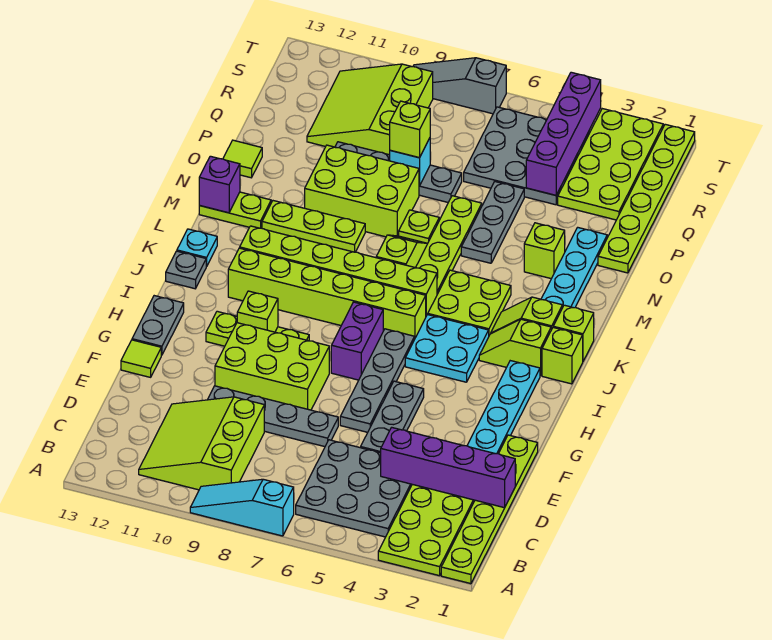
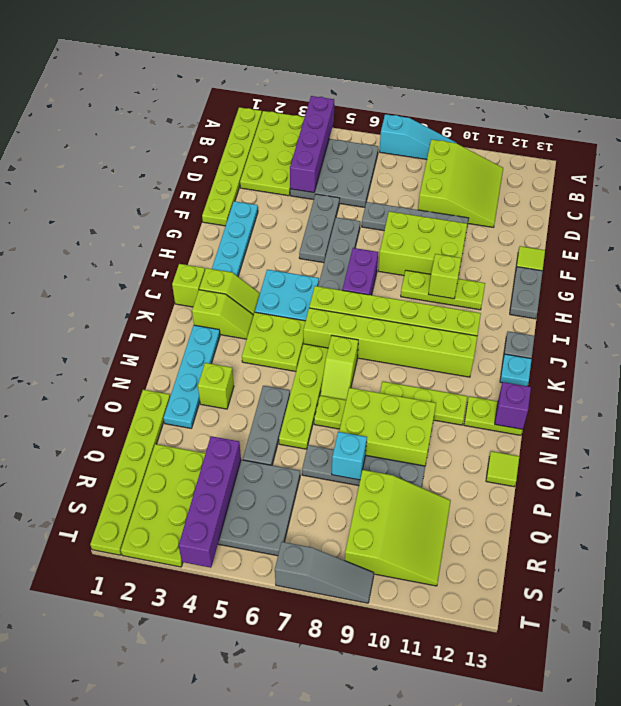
purple 1x4 brick [381,427,515,508] -> purple 1x4 brick turned to [290,96,334,193]
lime 1x1 brick [553,305,594,361] -> none
lime 1x1 brick [390,101,430,158] -> none

